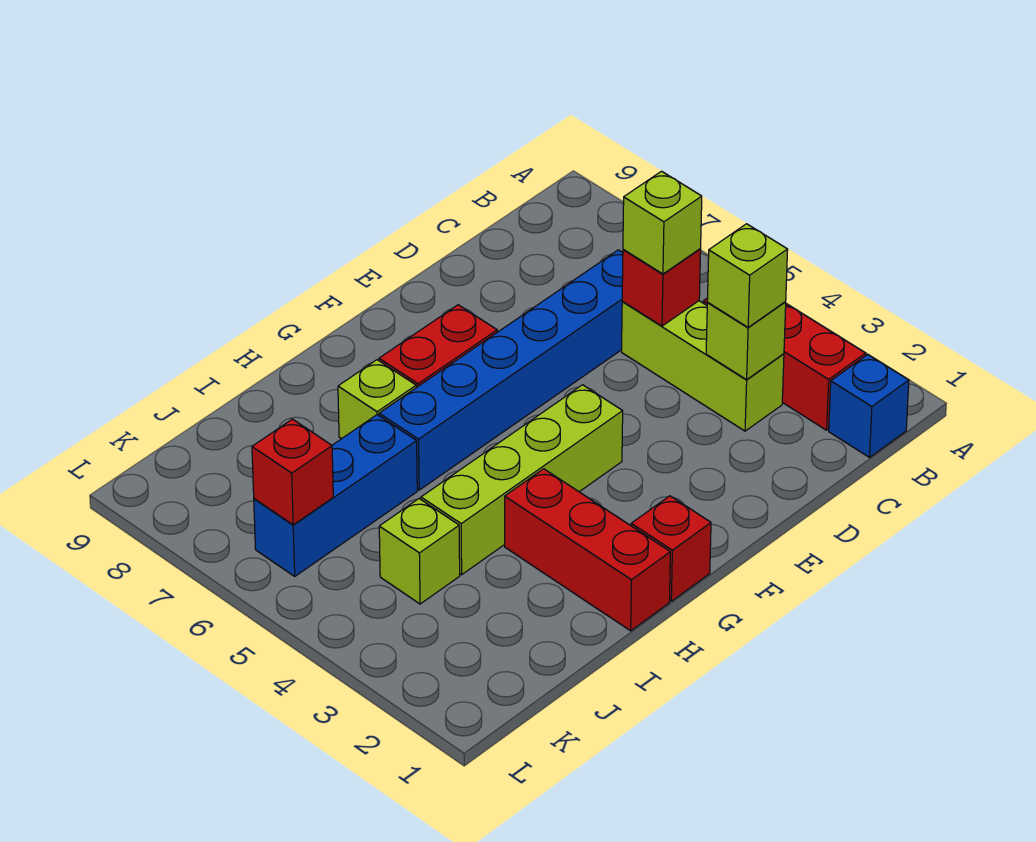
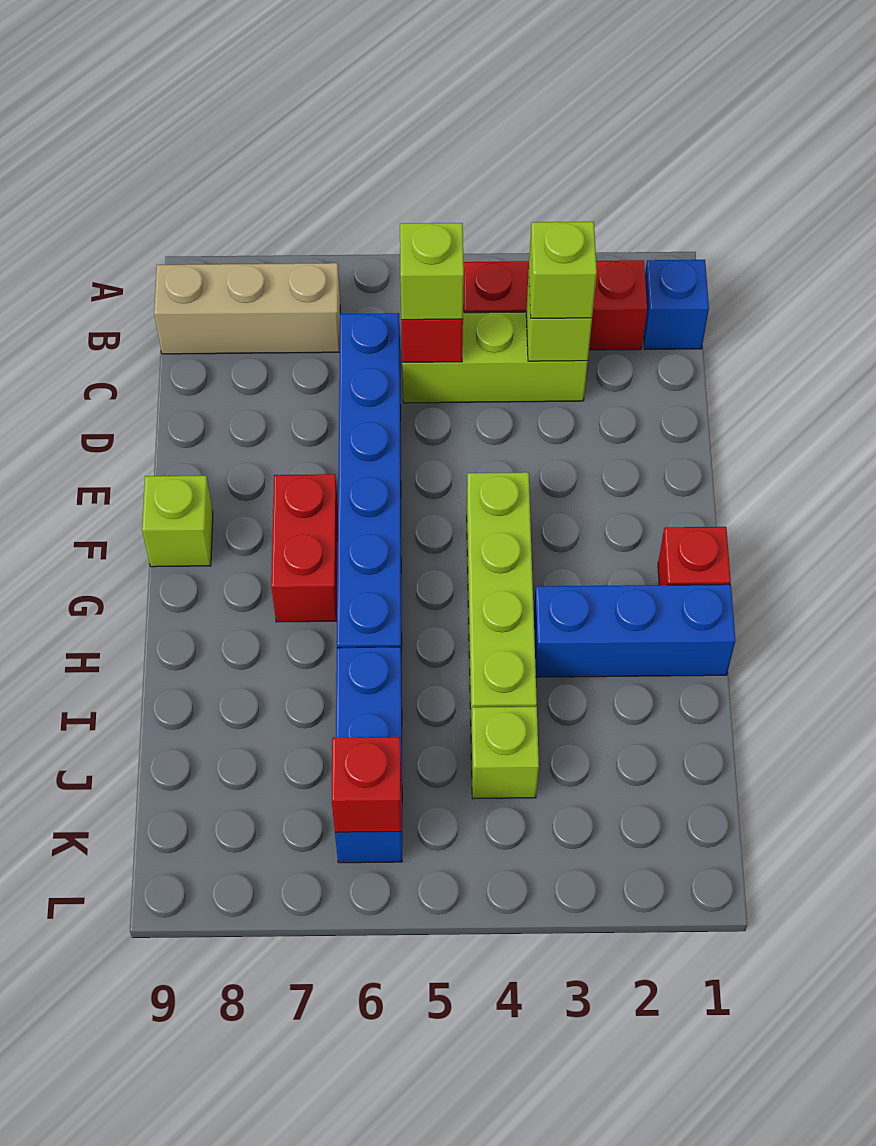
none -> tan 1x3 brick [154,263,340,354]
red 1x3 brick [505,469,670,631] -> blue 1x3 brick [534,584,735,677]
lime 1x1 brick [338,360,416,439] -> lime 1x1 brick moved to [142,476,213,567]

